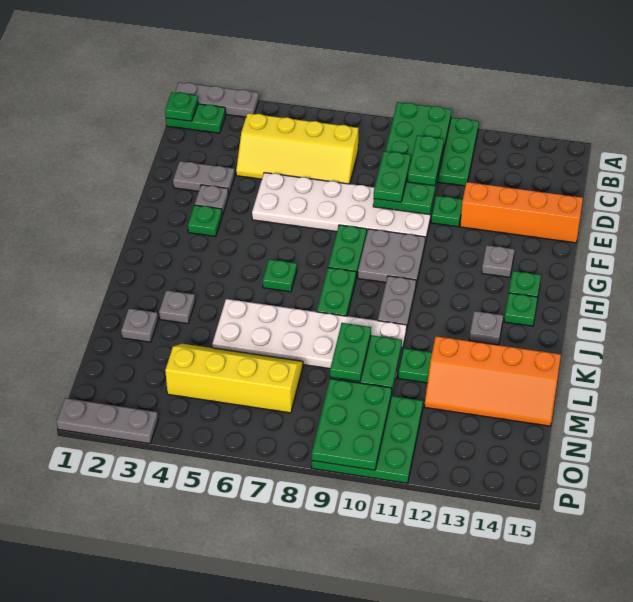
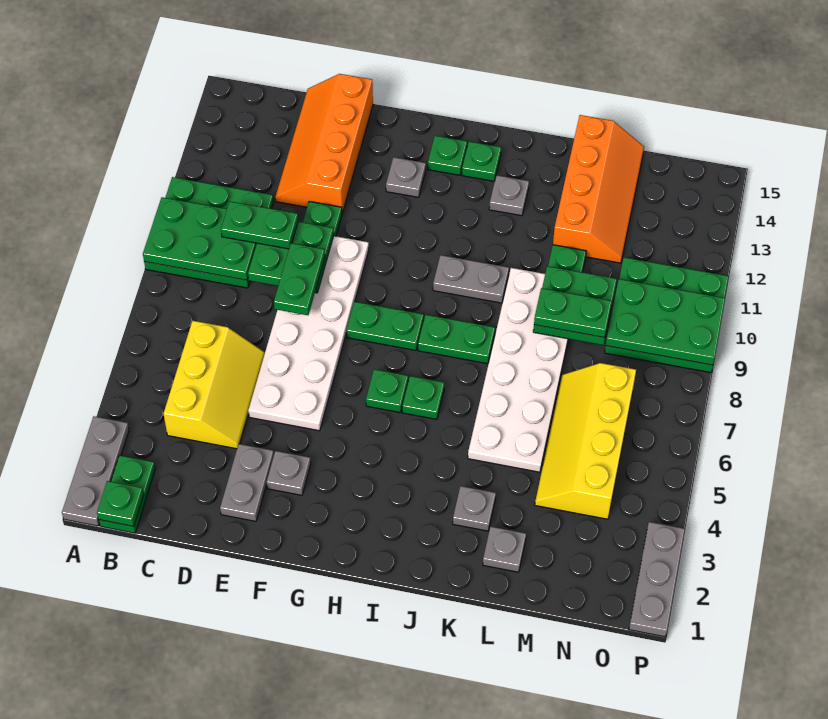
yellow 2x4 slope [236,113,358,184] -> yellow 2x3 slope [163,321,265,449]
green 1x2 plate [374,151,411,202] -> green 1x2 plate turned to [274,243,325,315]
green 1x1 plate [188,205,222,236] -> green 1x1 plate moved to [366,369,408,413]
grey 2x2 plate [358,229,425,284] -> none

